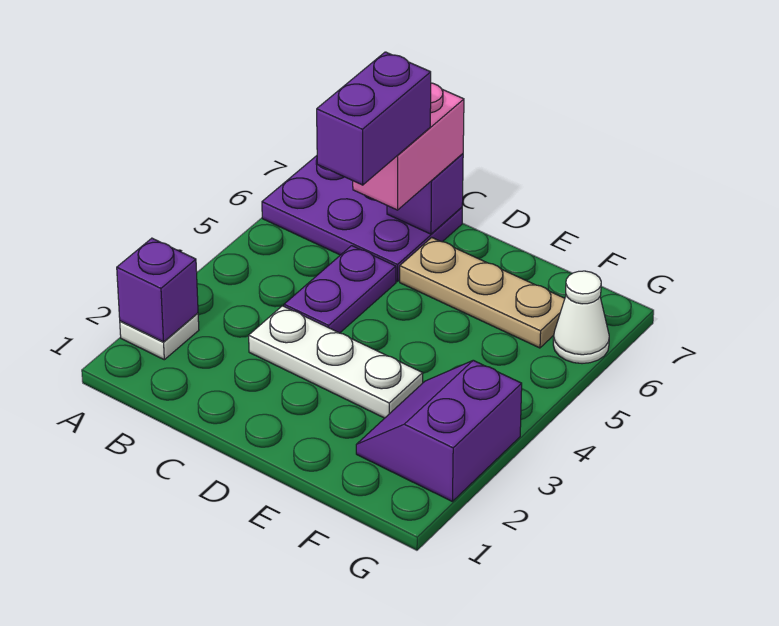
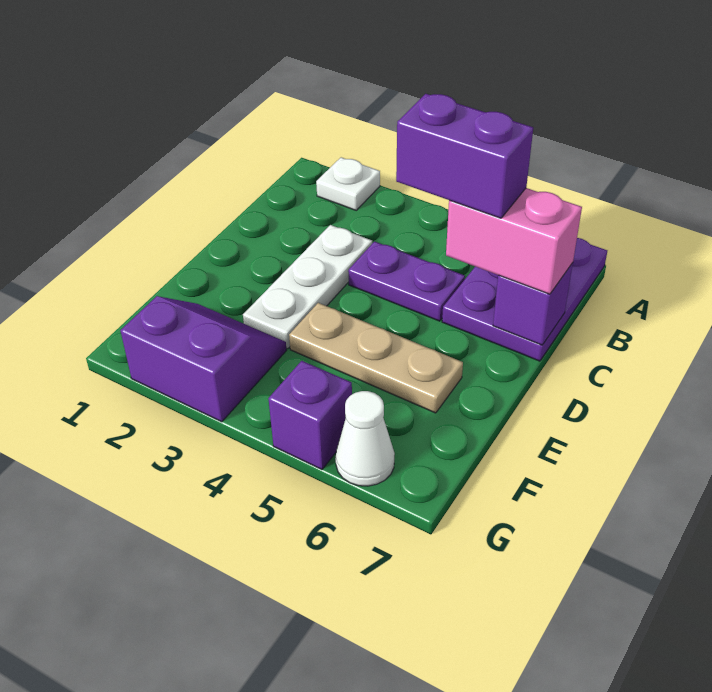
purple 1x1 brick [117,238,198,342] -> purple 1x1 brick moved to [268,361,352,469]
tan 1x3 plate [400,237,565,348] -> tan 1x3 plate turned to [289,303,463,413]

